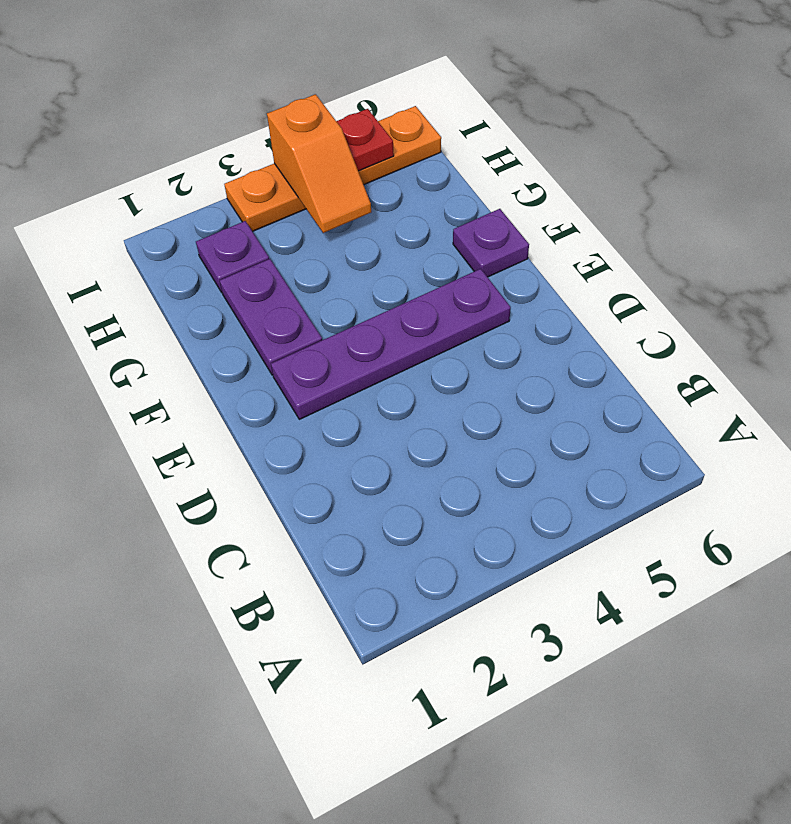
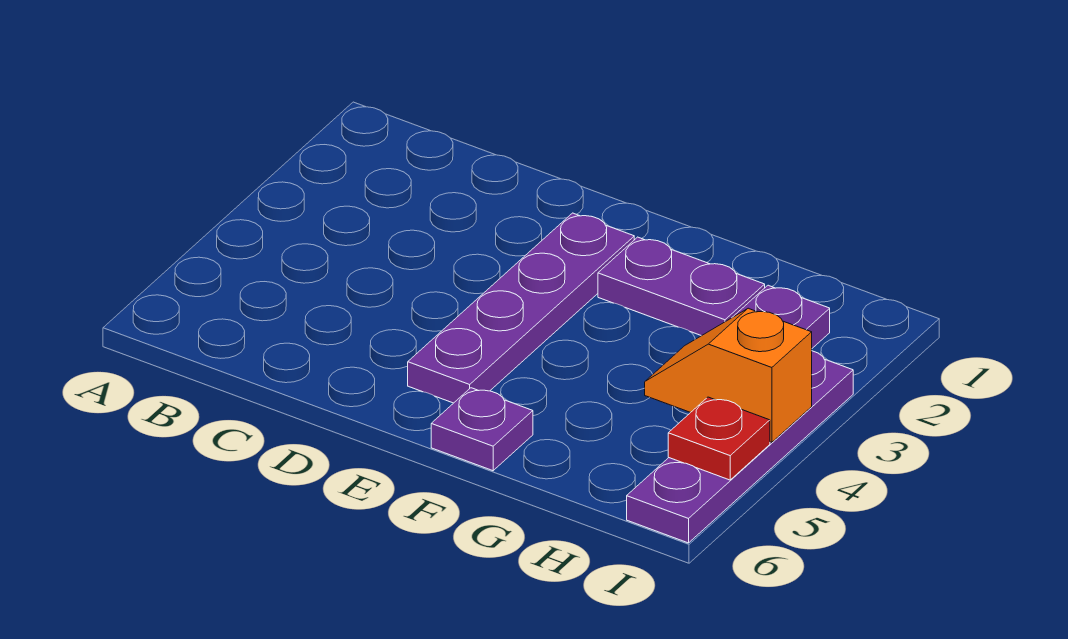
orange 1x4 plate [224,106,441,232] -> purple 1x4 plate [627,351,853,543]

